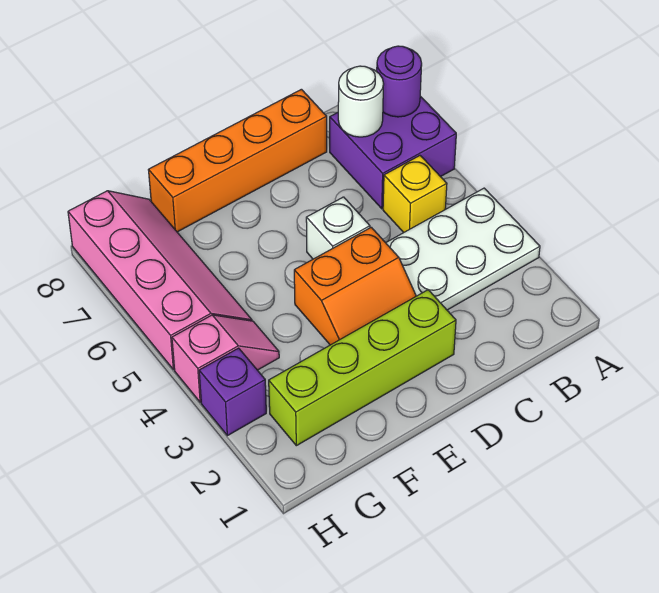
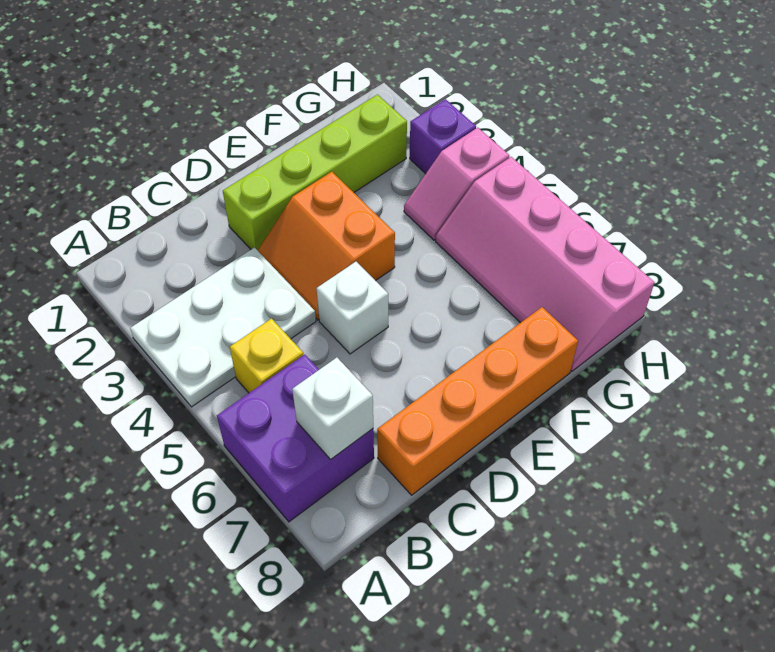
purple 1x1 round brick [377,46,422,117] -> none
white 1x1 round brick [338,66,384,137] -> white 1x1 brick [292,358,373,459]
orange 2x2 slope [294,227,416,345] -> orange 2x2 slope turned to [258,172,395,320]

